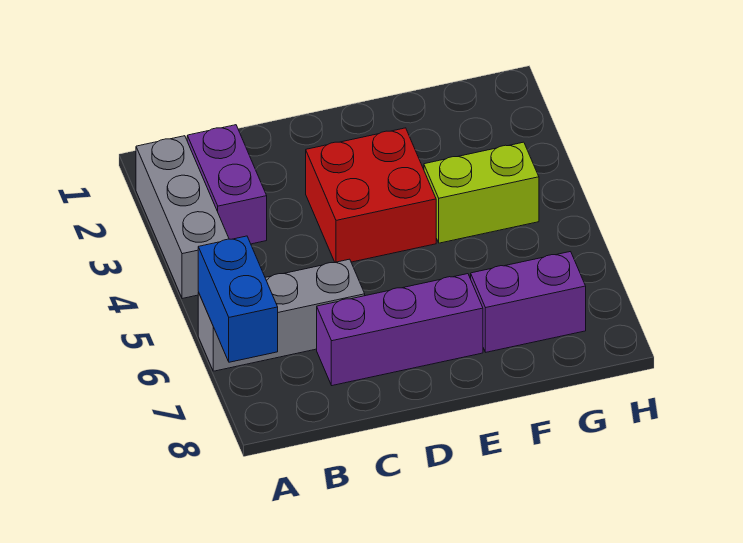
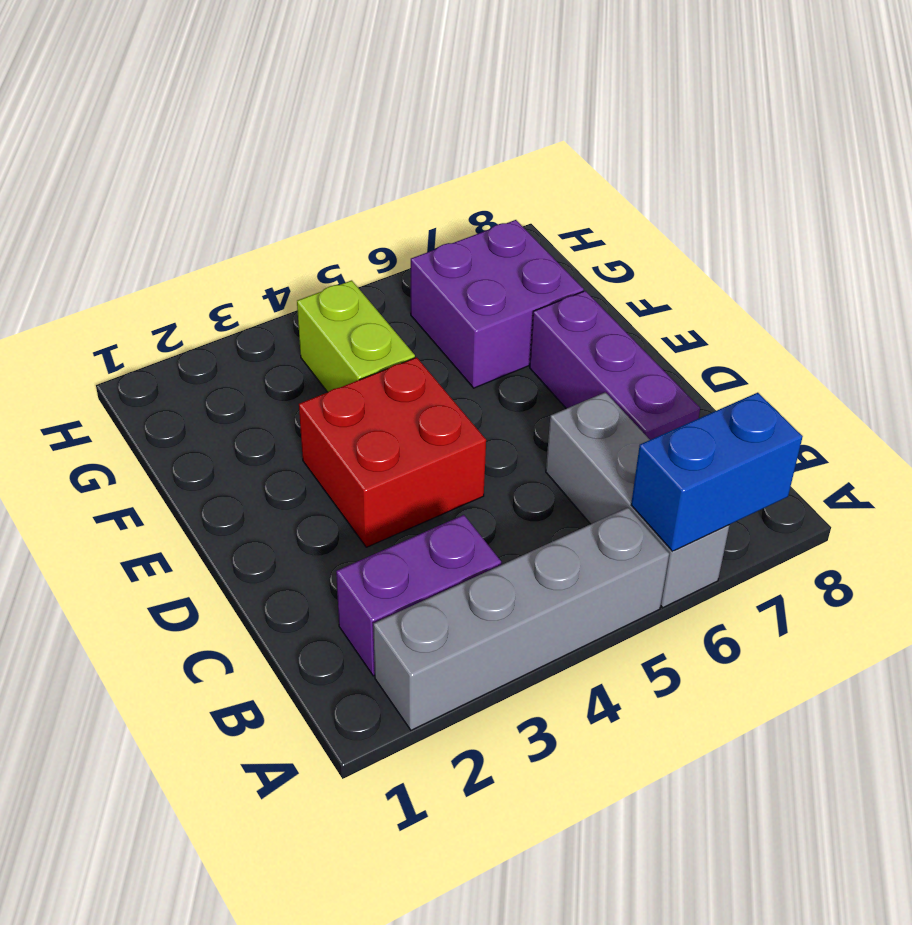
grey 1x3 brick [136,136,229,299] -> grey 1x4 brick [373,507,669,730]
purple 1x2 brick [471,252,586,352] -> purple 2x2 brick [411,220,584,388]

